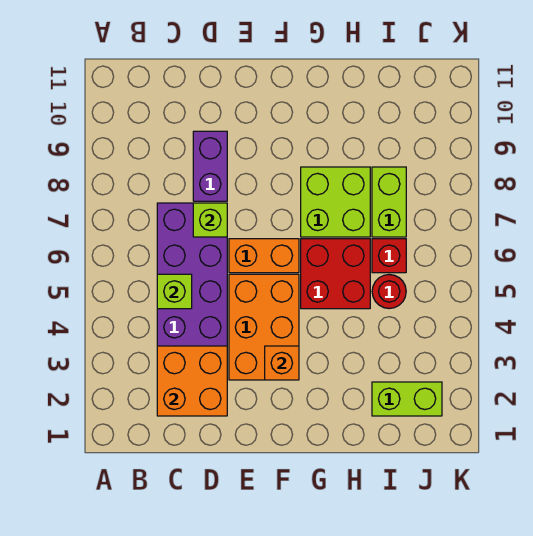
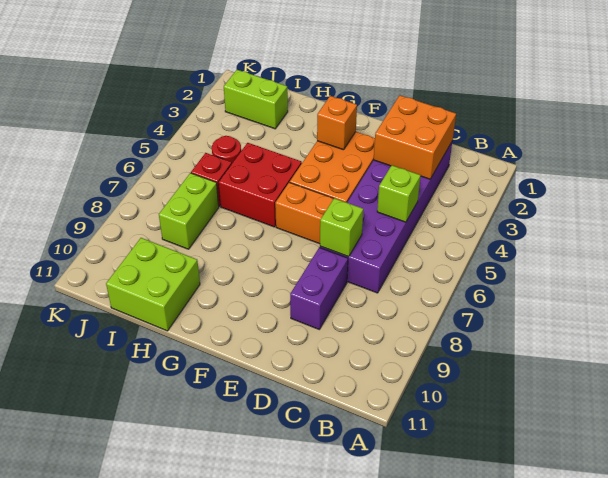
lime 2x2 brick [301,167,370,237] -> lime 2x2 brick moved to [106,238,200,331]

